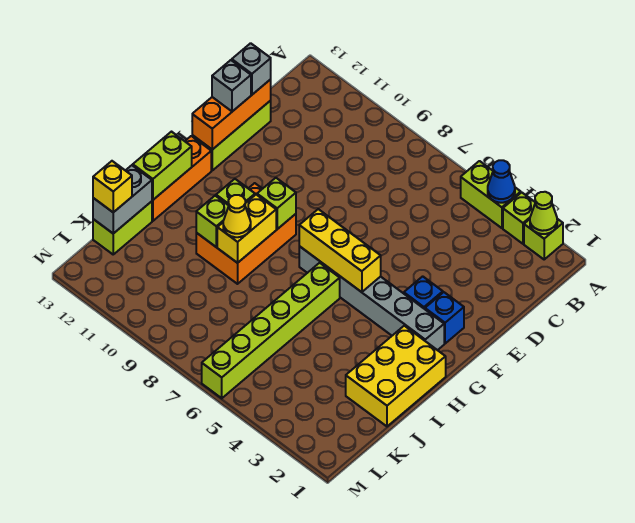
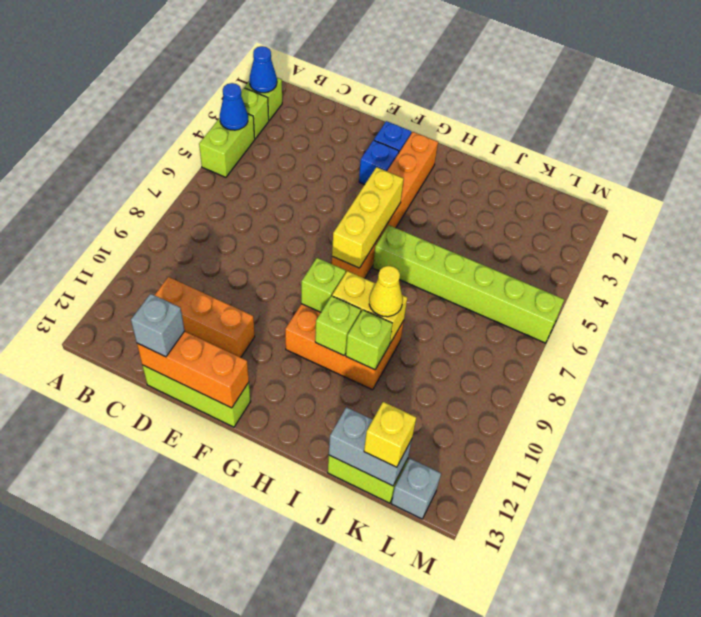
lime 1x1 cone [530,192,557,234] -> blue 1x1 cone [249,46,277,93]
grey 1x1 brick [212,60,251,112] -> grey 1x1 brick moved to [391,459,441,519]
grey 1x6 brick [299,246,444,350] -> orange 1x6 brick [332,132,438,278]
orange 1x3 brick [152,136,211,221] -> orange 1x3 brick moved to [155,277,255,357]
yellow 2x3 brick [346,326,446,426] -> none
lime 1x2 brick [133,132,192,200] -> none

